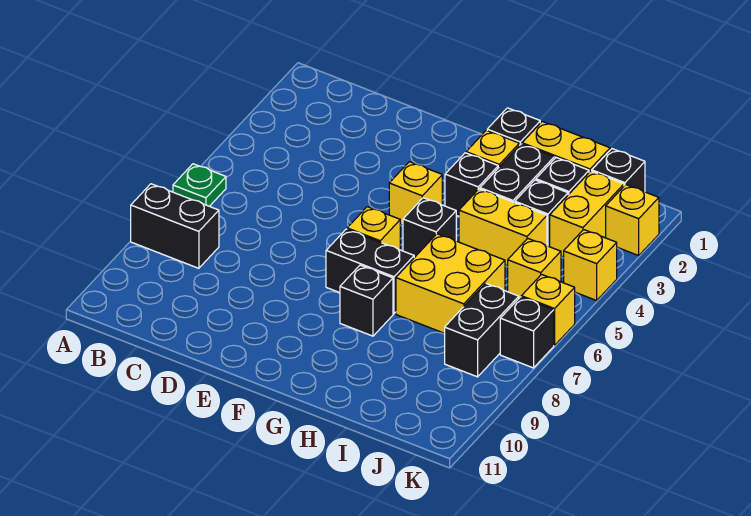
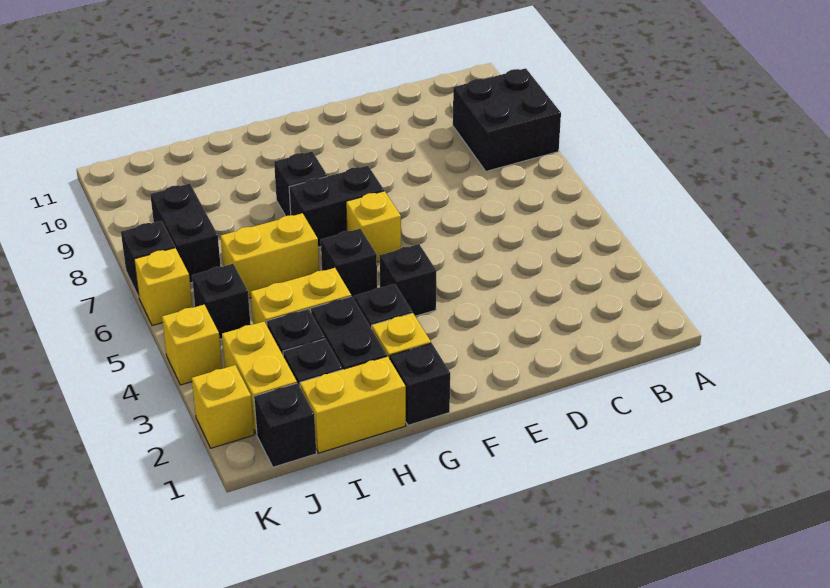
green 1x1 plate [173,164,226,206] -> none
black 1x2 brick [131,184,219,268] -> black 2x2 brick [453,68,561,171]
yellow 1x1 brick [389,162,442,225] -> black 1x1 brick [379,244,436,316]
yellow 2x2 brick [396,234,505,333] -> yellow 1x2 brick [221,213,319,298]
yellow 1x1 brick [508,239,561,298] -> black 1x1 brick [192,264,251,339]

